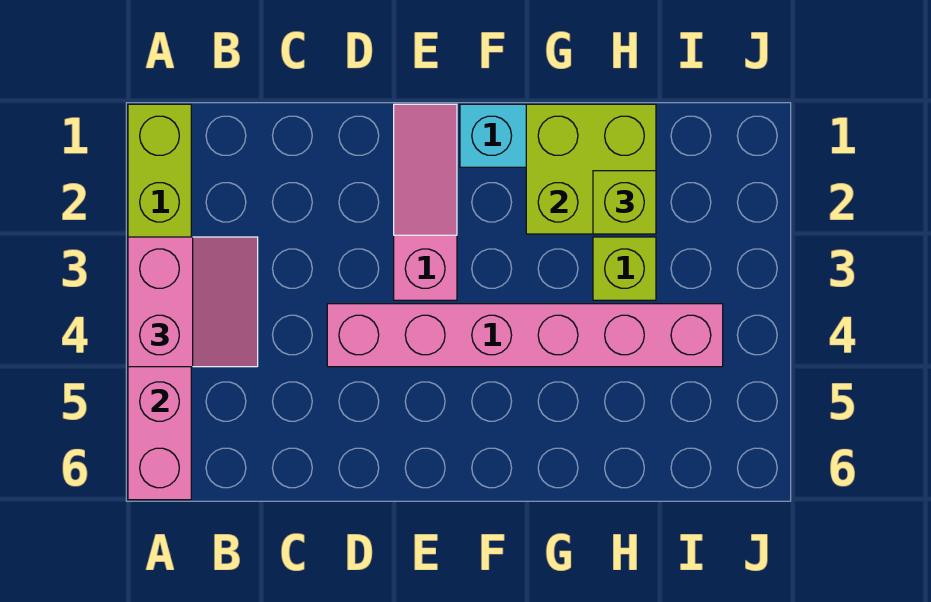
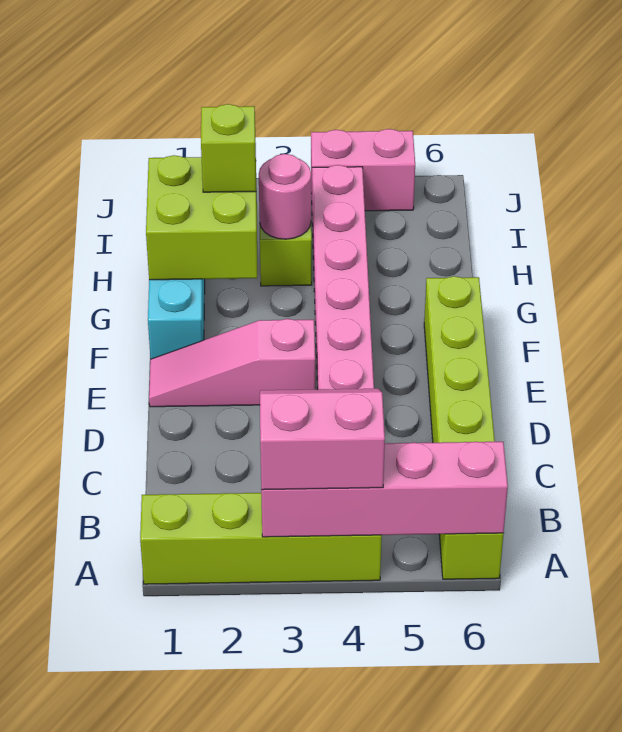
none -> lime 1x6 brick [424,276,504,579]
none -> pink 1x1 round brick [259,154,311,239]
none -> pink 1x2 brick [311,129,415,211]

